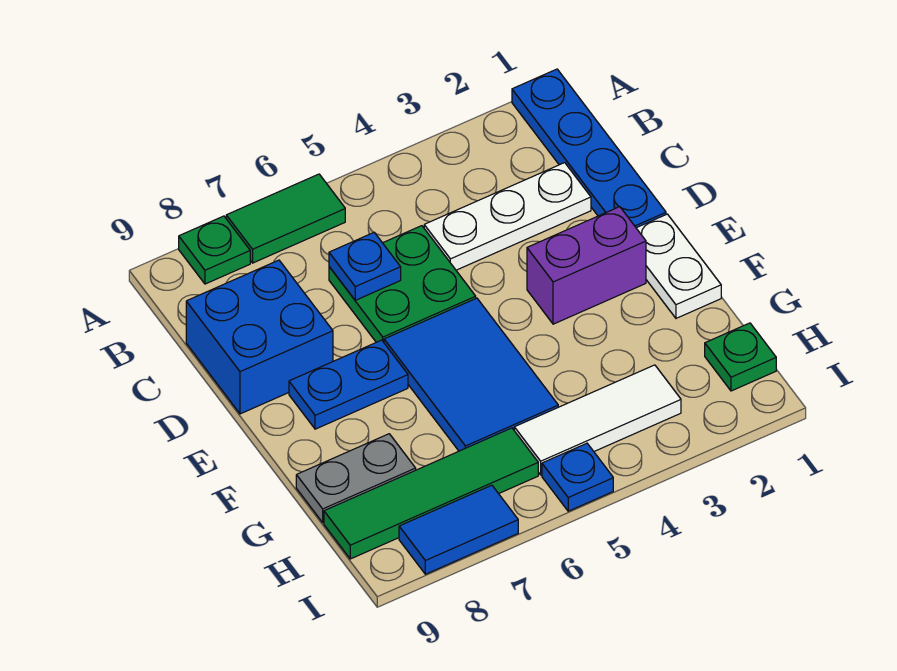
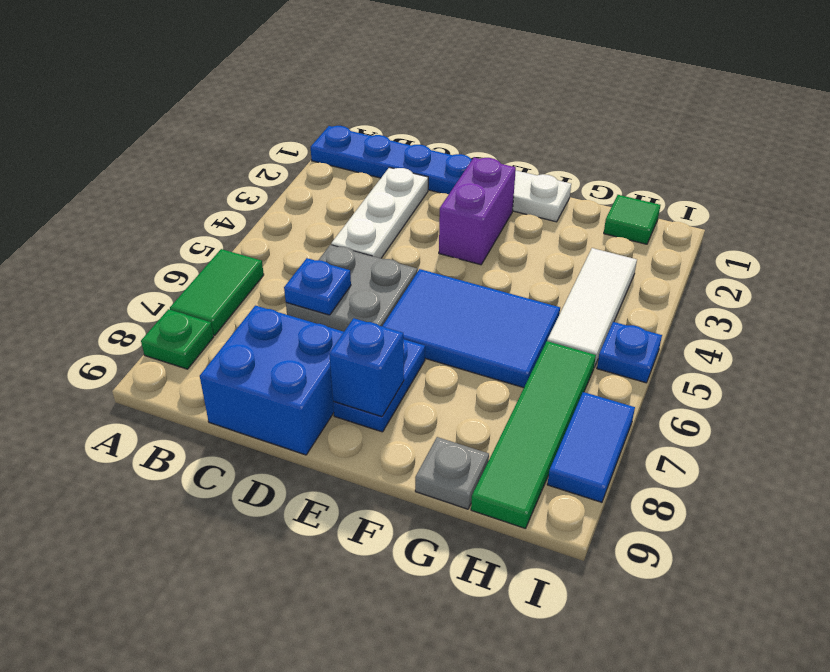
green 2x2 plate [329,226,476,342] -> grey 2x2 plate [286,245,417,332]
none -> blue 1x1 brick [329,318,404,417]
grey 1x2 plate [296,434,416,523] -> grey 1x1 plate [415,437,489,509]
green 1x1 plate [705,323,776,391] -> green 1x1 tile [604,195,660,244]

